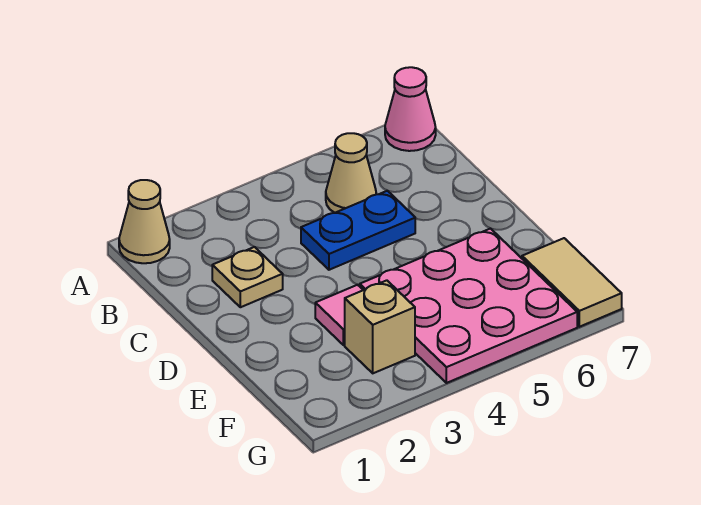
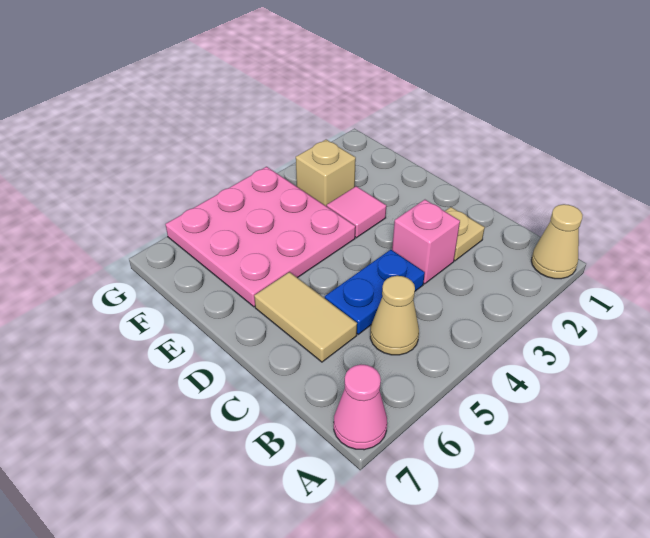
none -> pink 1x1 brick [392,200,460,284]
tan 1x2 tile [522,238,622,327] -> tan 1x2 tile moved to [254,272,357,362]

